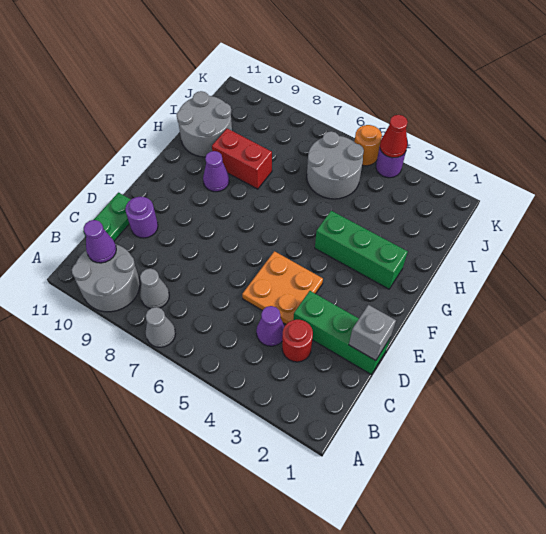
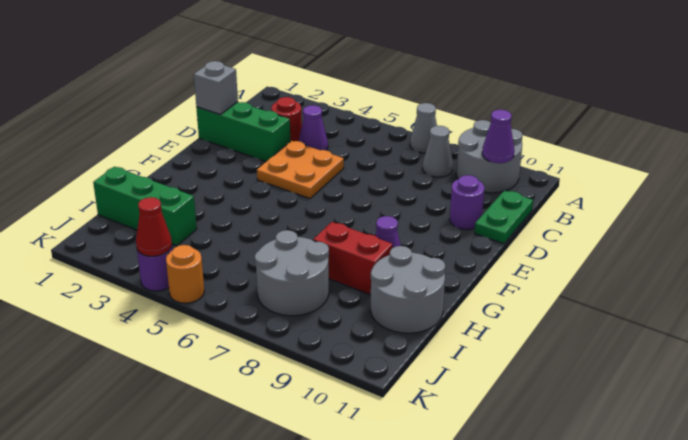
green 1x3 brick [315,211,408,289] -> green 1x3 brick moved to [93,167,197,246]
grey 2x2 round brick [307,131,364,199] -> grey 2x2 round brick moved to [255,230,329,316]

